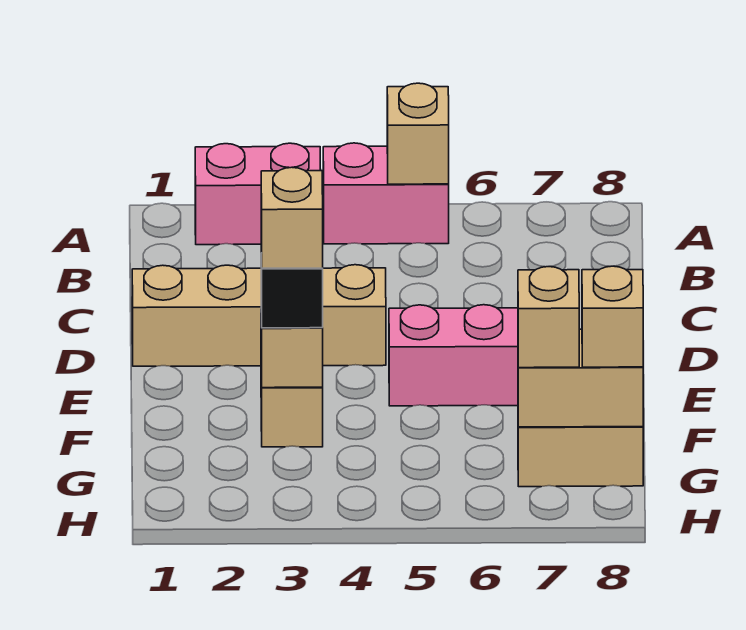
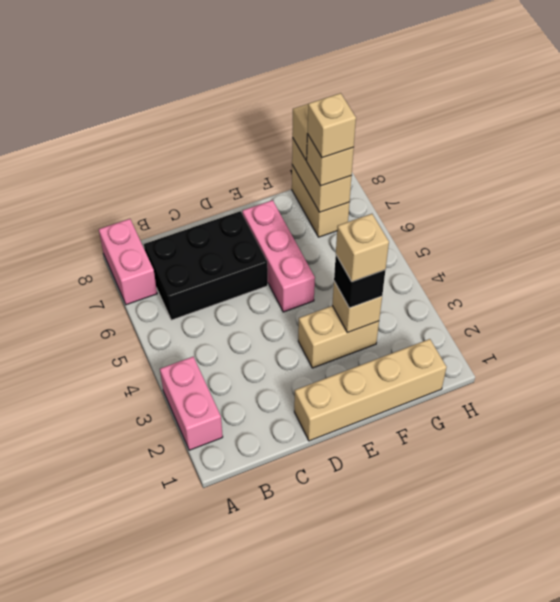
pink 1x2 brick [323,143,449,244] -> pink 1x2 brick moved to [99,219,157,305]
tan 1x1 brick [387,83,449,184] -> tan 1x1 brick moved to [308,93,356,158]
none -> black 2x3 brick [144,211,268,320]
tan 1x4 brick [132,265,386,366] -> tan 1x4 brick turned to [294,339,447,441]

